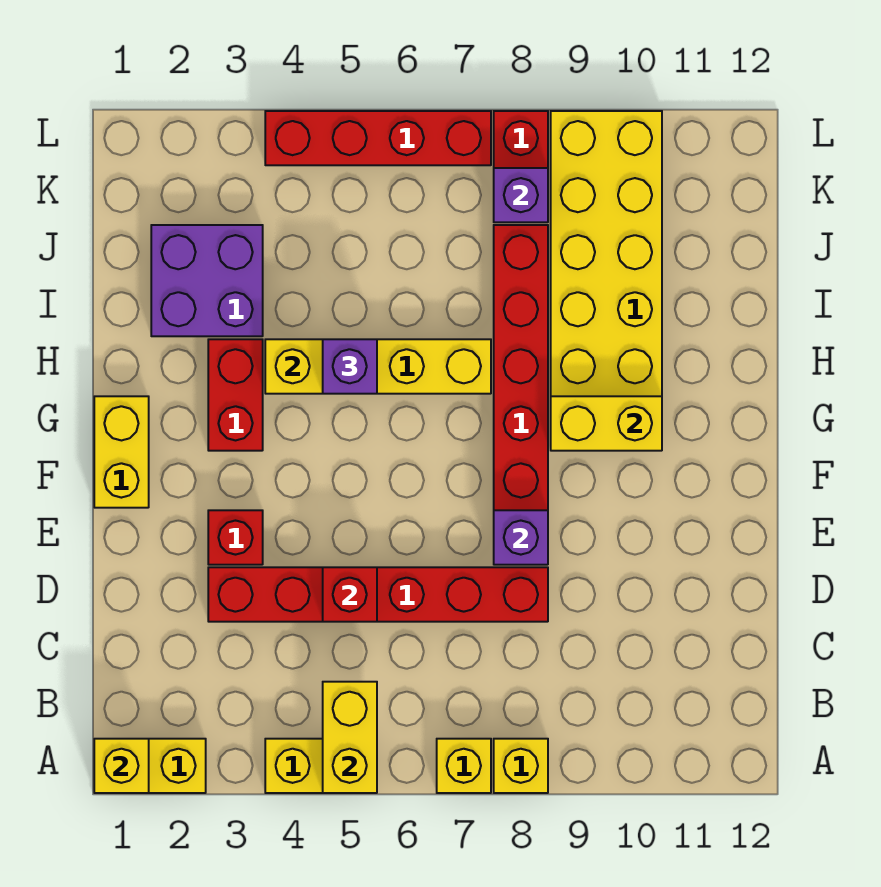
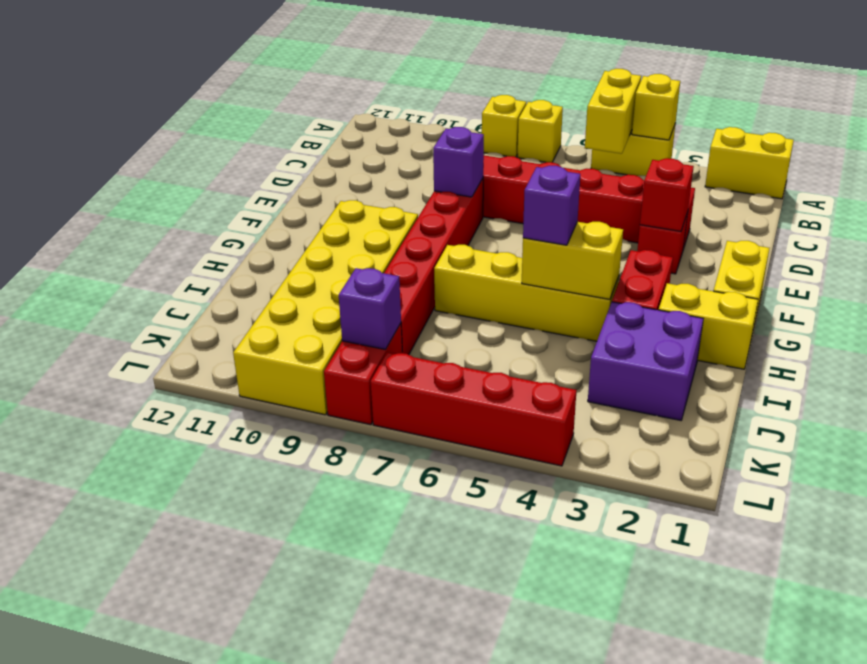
yellow 1x1 brick [94,739,149,793] -> yellow 1x1 brick moved to [632,74,680,140]
red 1x1 brick [323,567,377,622] -> red 1x1 brick moved to [640,158,694,231]
yellow 1x2 brick [551,396,662,451] -> yellow 1x2 brick moved to [659,283,758,369]

